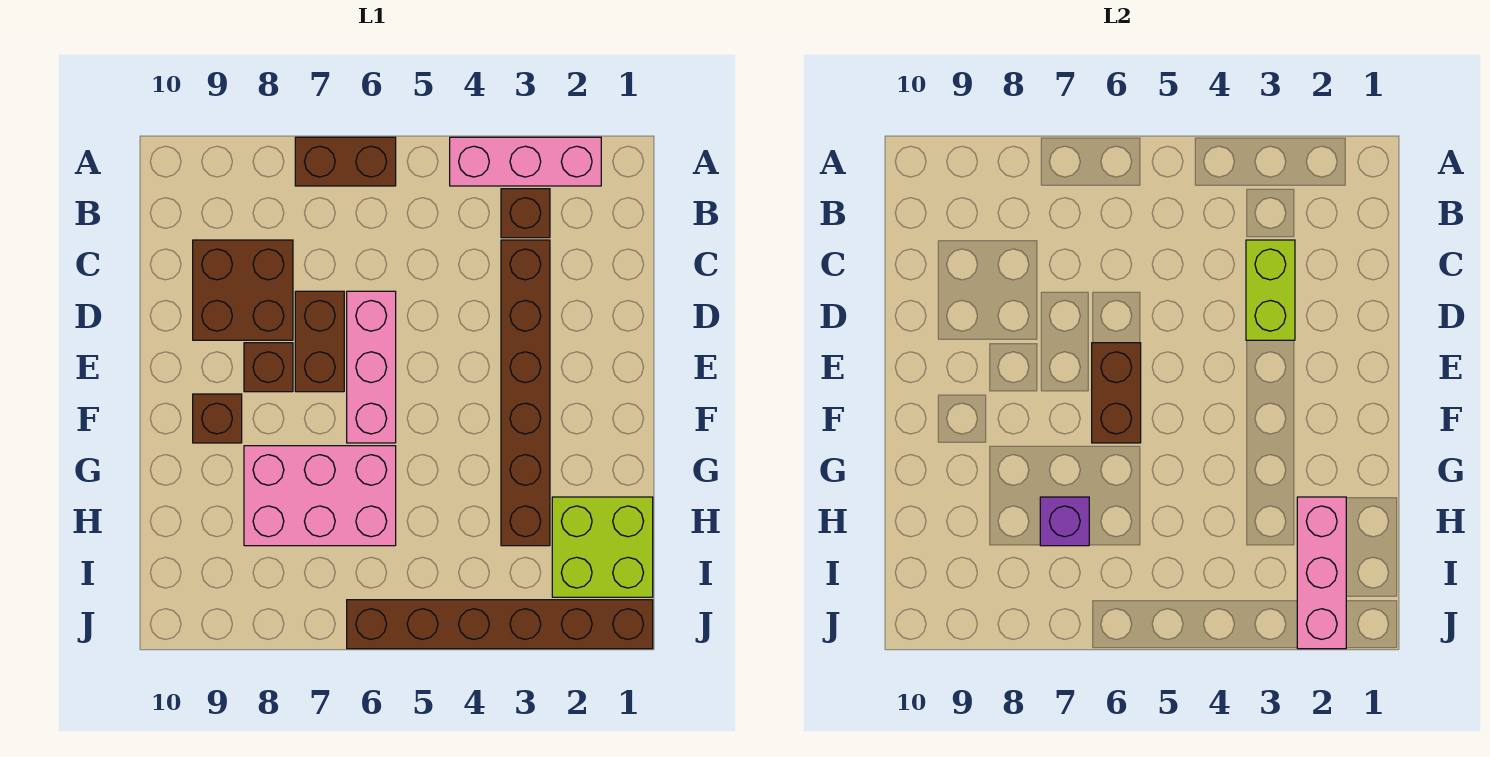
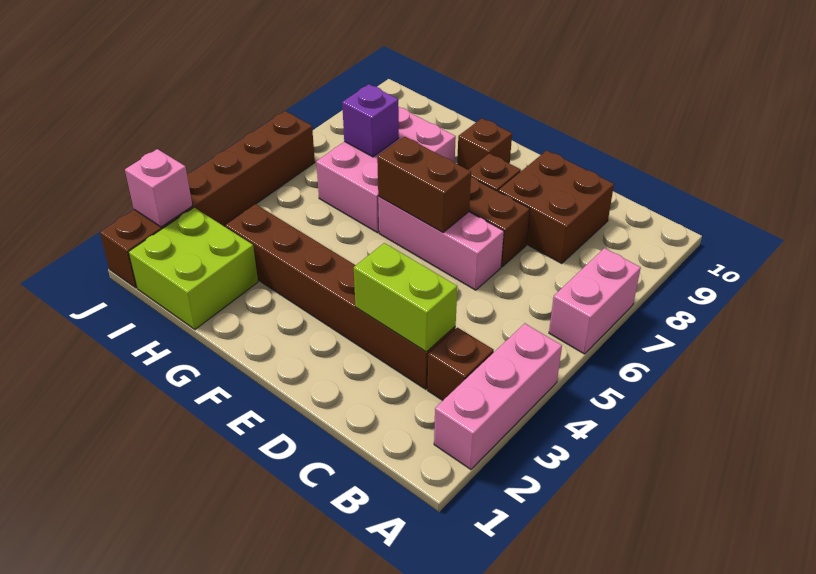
brown 1x2 brick [295,137,396,186] -> pink 1x2 brick [549,248,641,354]
pink 1x3 brick [1297,497,1346,649] -> pink 1x1 brick [125,149,192,227]

